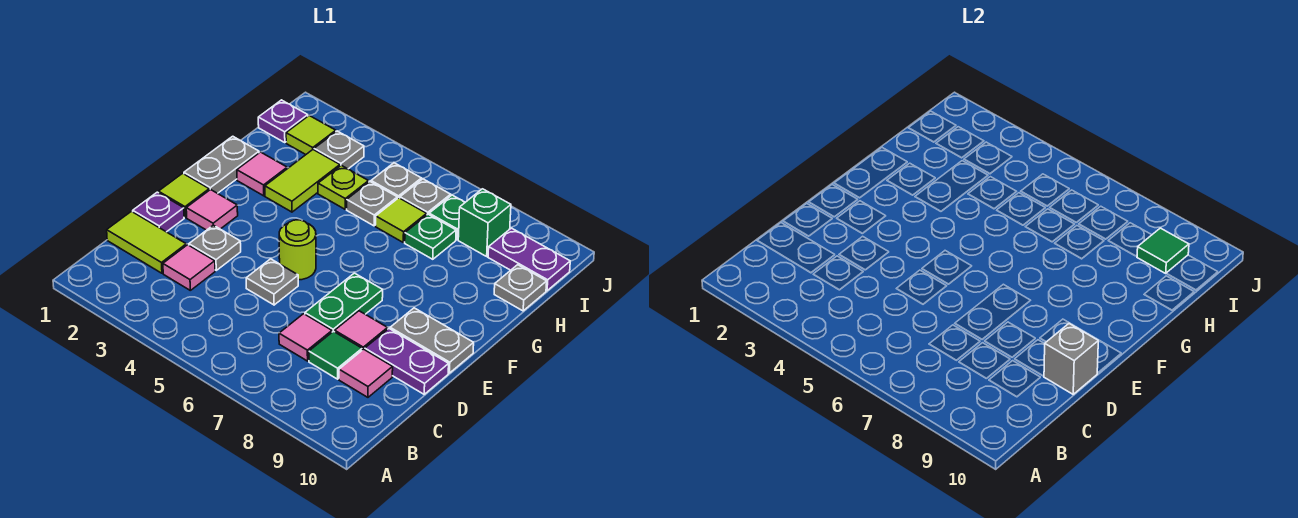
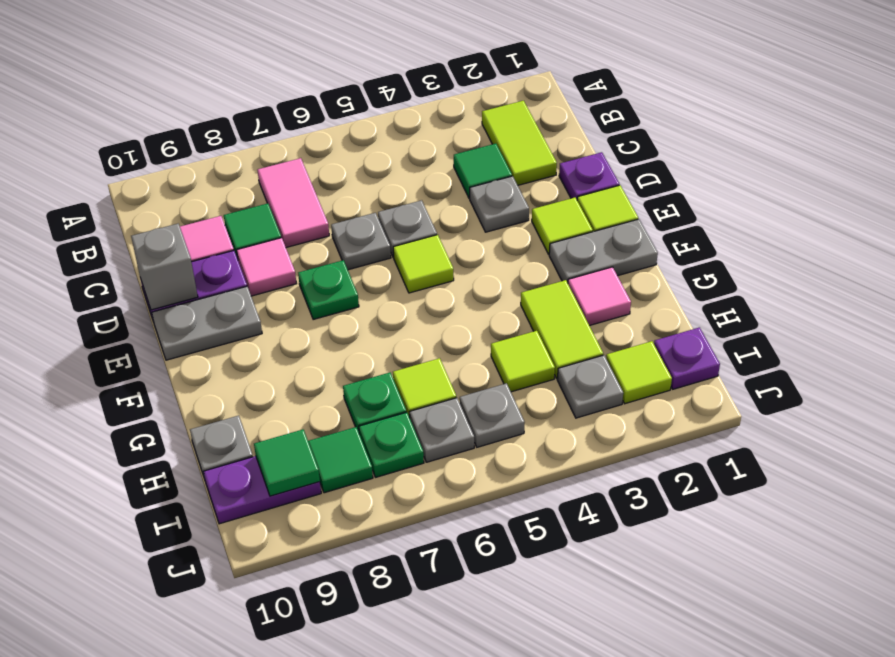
lime 1x2 tile [107,211,186,273] -> lime 1x2 tile turned to [482,101,557,185]
pink 1x1 tile [163,245,215,290] -> green 1x1 tile [454,144,512,198]
pink 1x1 tile [279,314,332,361] -> pink 1x2 tile [258,158,329,248]
green 1x2 plate [305,273,383,332] -> green 1x1 plate [298,260,359,320]
pink 1x1 tile [186,189,238,230] -> lime 1x1 tile [532,198,593,254]
lime 1x1 round brick [279,220,316,280] -> lime 1x1 tile [393,235,454,293]
grey 1x2 plate [184,136,259,193] -> grey 1x2 plate turned to [549,219,658,283]
lime 1x1 plate [318,165,369,209] -> lime 1x1 tile [491,331,555,392]
grey 1x1 plate [347,182,397,226] -> grey 1x1 plate moved to [331,213,391,270]
green 1x1 brick [458,189,511,256] -> green 1x1 tile [308,427,373,493]

